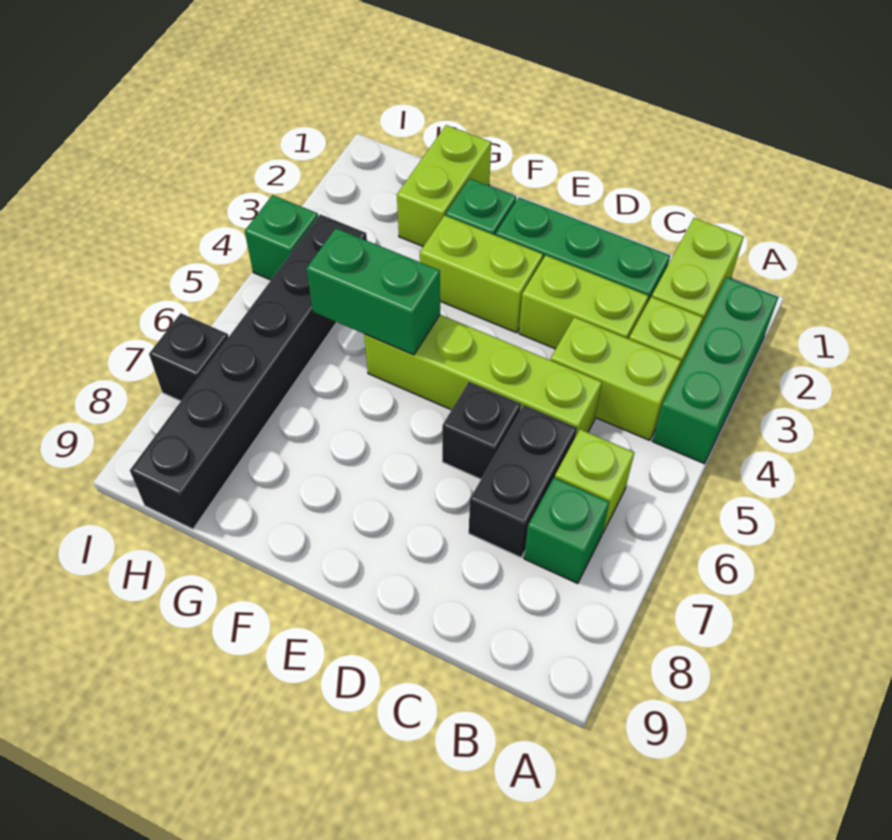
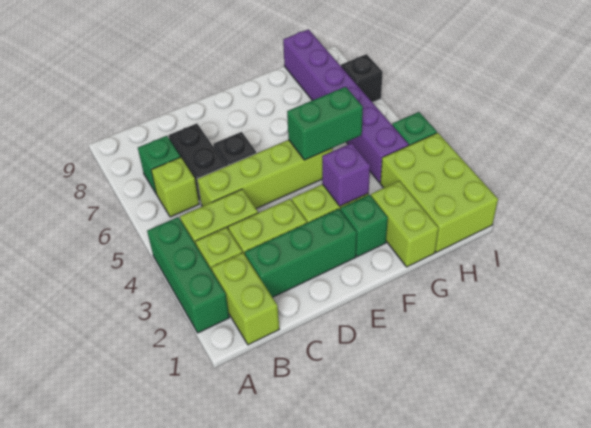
none -> purple 1x1 brick [322,143,370,206]
none -> lime 2x3 brick [380,133,498,252]
black 1x6 brick [130,214,367,529] -> purple 1x6 brick [283,29,409,183]

